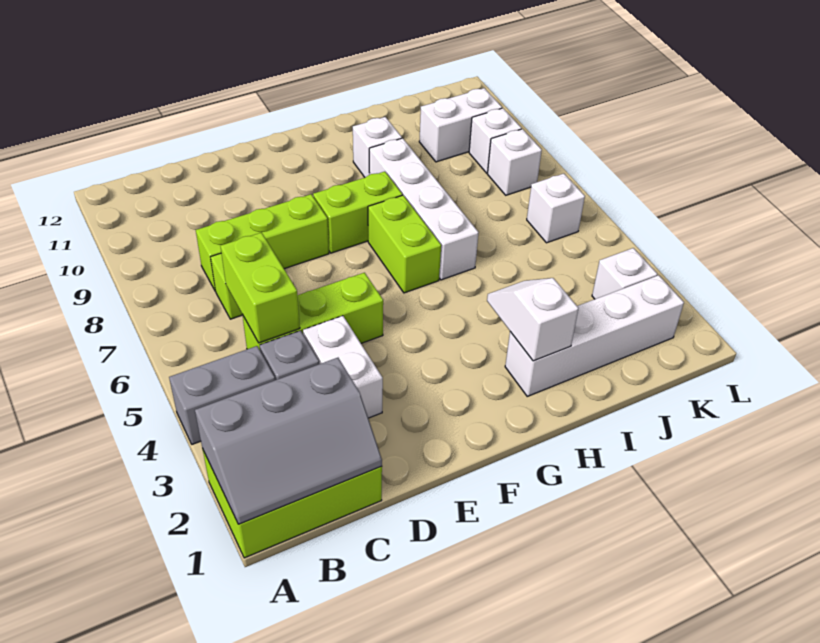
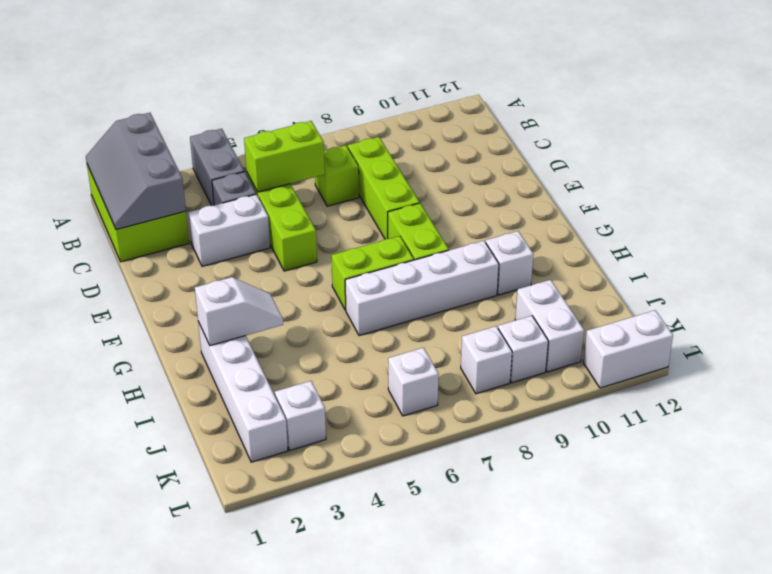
none -> white 1x2 brick [583,310,673,388]

